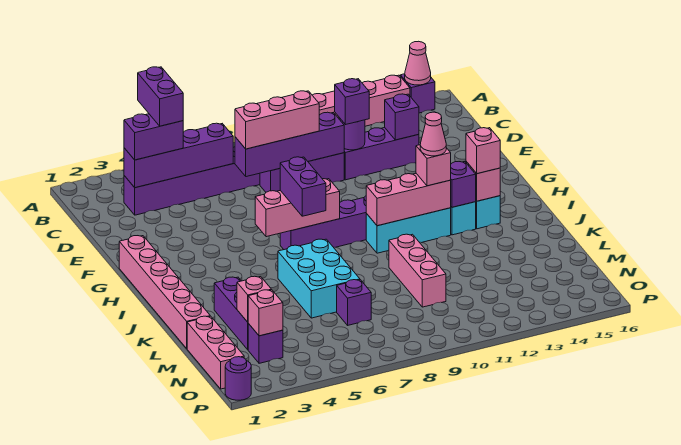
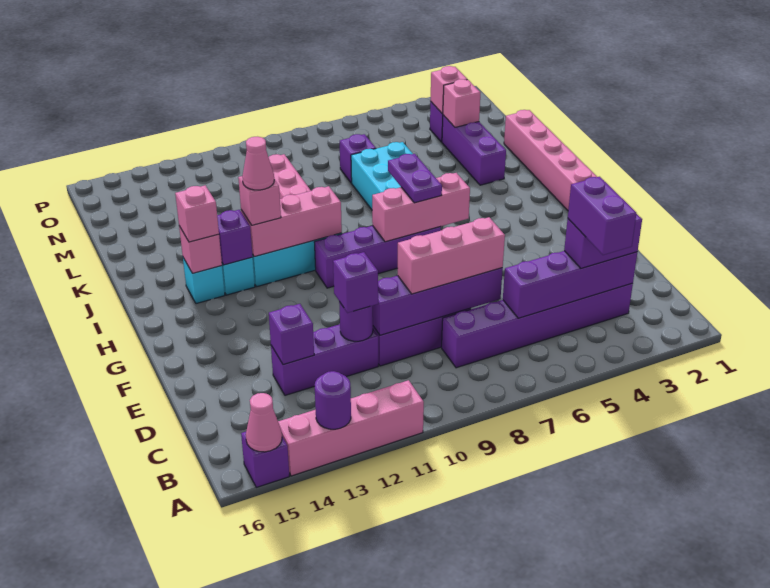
purple 1x2 brick [280,157,326,216] -> purple 1x2 plate [388,154,442,203]
pink 1x3 brick [187,316,244,389] -> none
purple 1x1 round brick [225,357,251,400] -> purple 1x1 round brick moved to [315,371,351,429]

